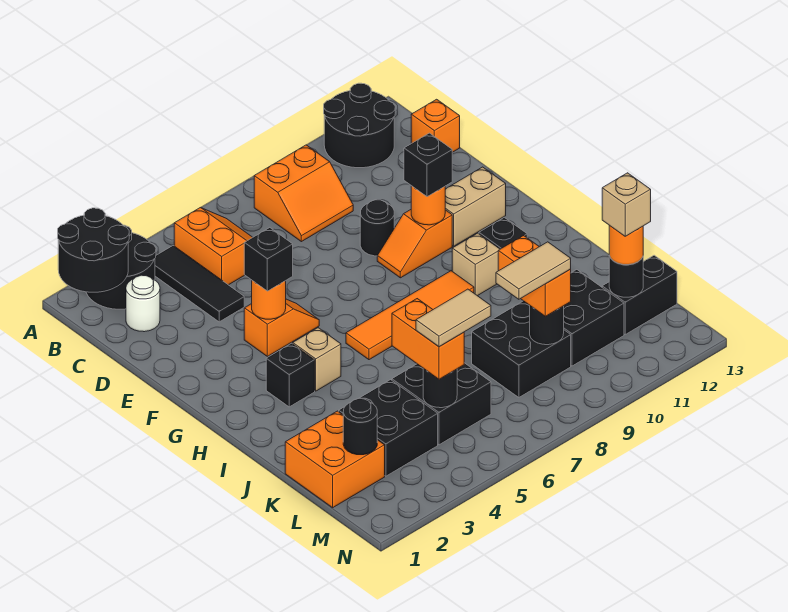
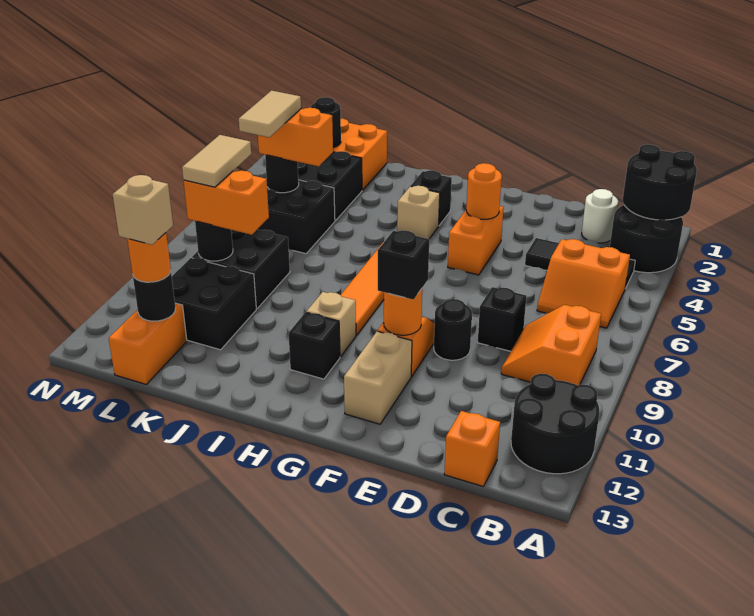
orange 1x2 slope [244,299,319,357] -> orange 1x2 brick [448,206,504,275]
black 1x1 brick [244,228,293,291] -> black 1x1 brick moved to [478,287,526,351]
black 1x2 brick [602,255,677,334] -> orange 1x2 brick [109,303,187,384]

